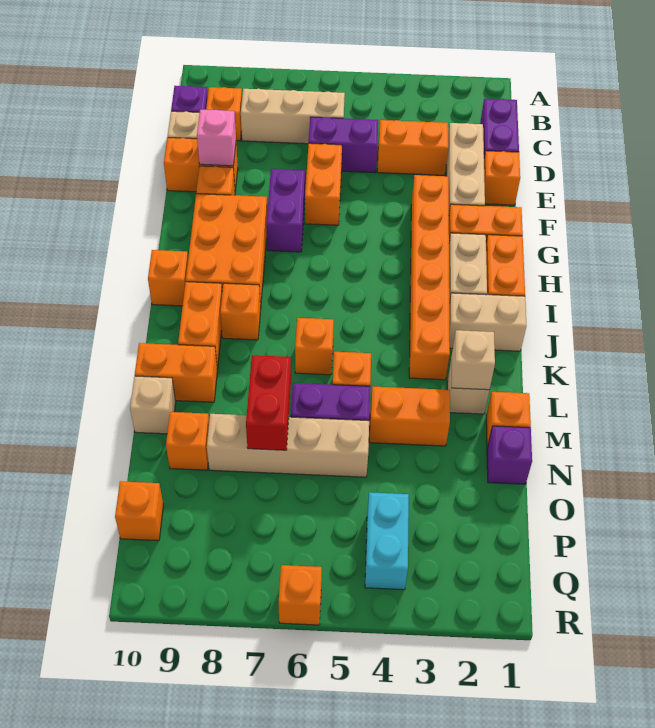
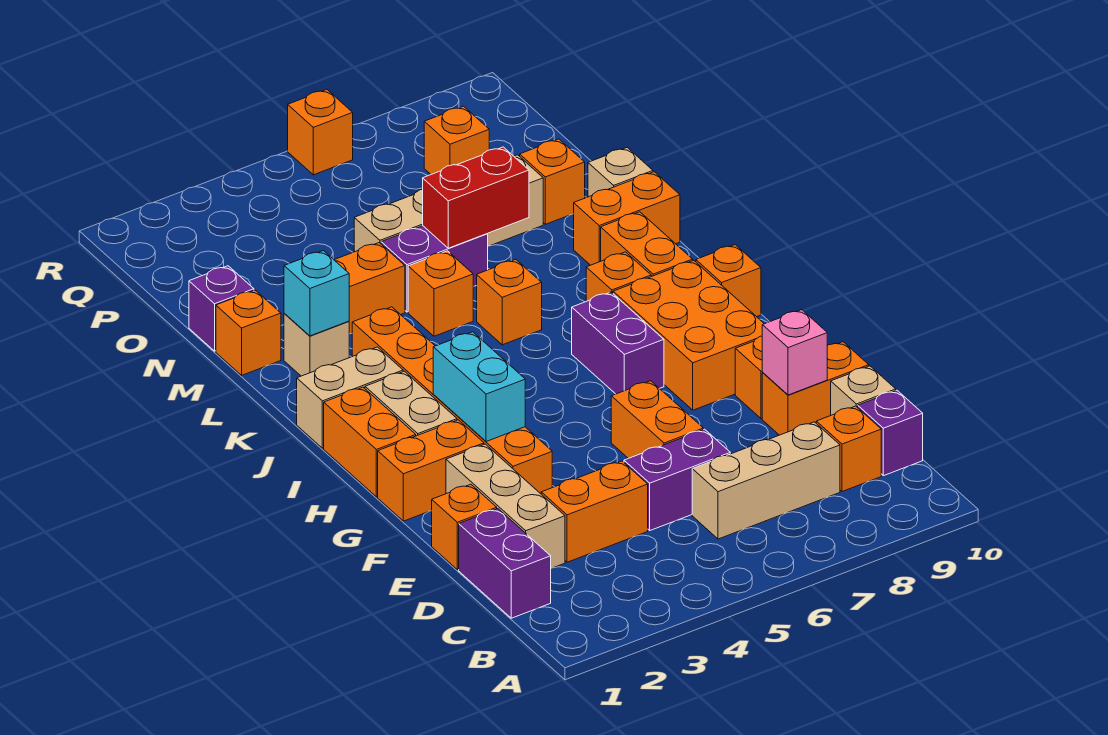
purple 1x2 brick [266,169,305,252] -> purple 1x2 brick moved to [572,292,664,394]
tan 1x1 brick [452,330,495,390] -> cyan 1x1 brick [284,251,349,336]
red 1x2 brick [246,355,291,450] -> red 1x2 brick turned to [423,147,529,248]
cyan 1x2 brick [365,492,409,590] -> cyan 1x2 brick moved to [433,332,525,442]
orange 1x1 brick [115,481,163,541] -> orange 1x1 brick moved to [424,106,489,174]

